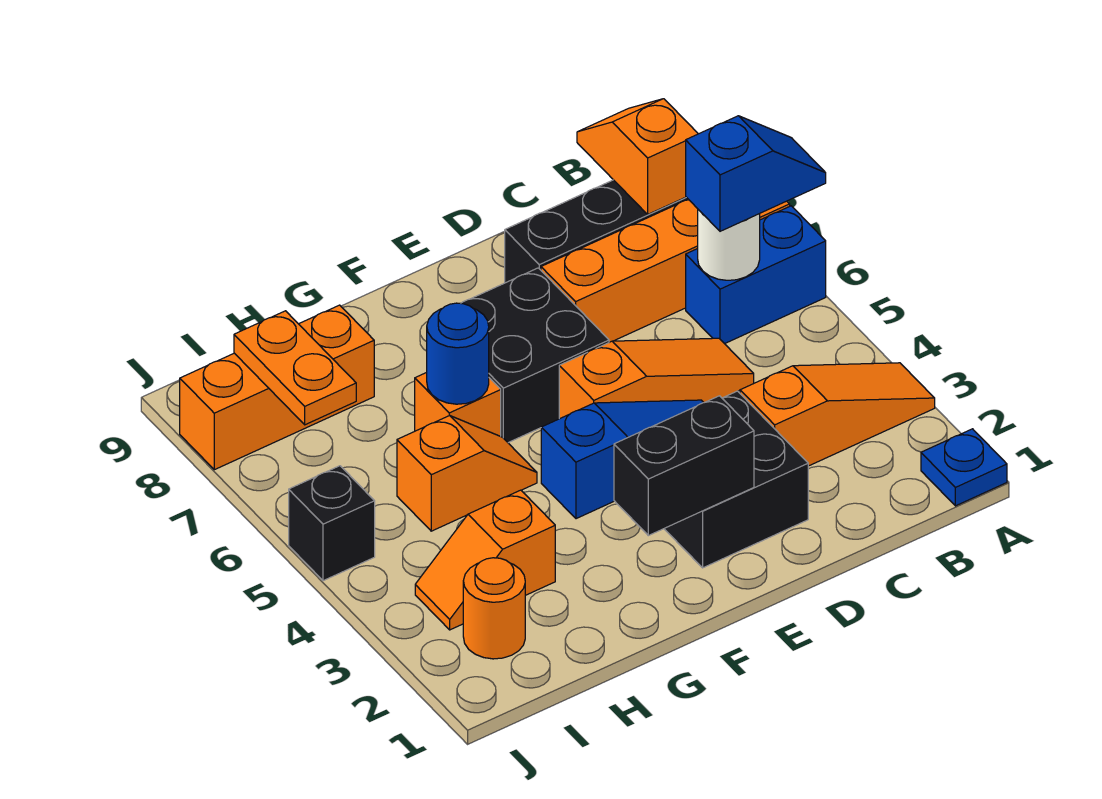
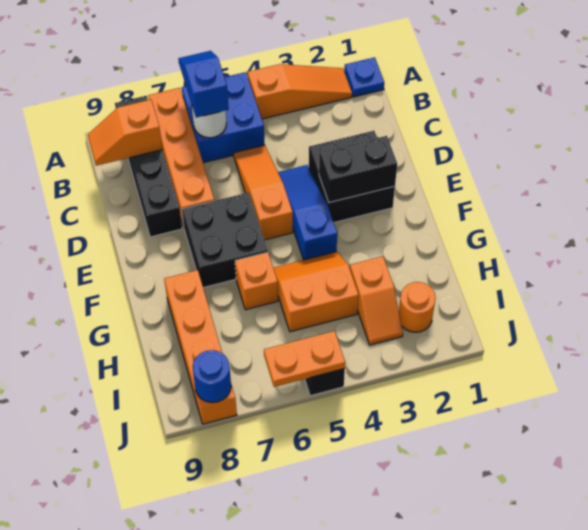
orange 1x3 slope [740,363,935,466] -> orange 1x3 slope turned to [248,64,352,119]
blue 1x2 brick [686,206,826,344] -> blue 2x2 brick [182,72,265,163]
black 1x2 brick [614,396,754,536] -> black 1x2 brick turned to [319,136,397,203]
orange 1x2 slope [397,416,537,531] -> orange 2x2 slope [274,252,359,332]
blue 1x1 round brick [427,303,489,404] -> blue 1x1 round brick moved to [193,350,231,403]
orange 1x3 brick [180,305,374,470] -> orange 1x4 brick [164,270,237,424]
orange 1x2 plate [234,311,356,425] -> orange 1x2 plate moved to [264,331,345,387]

